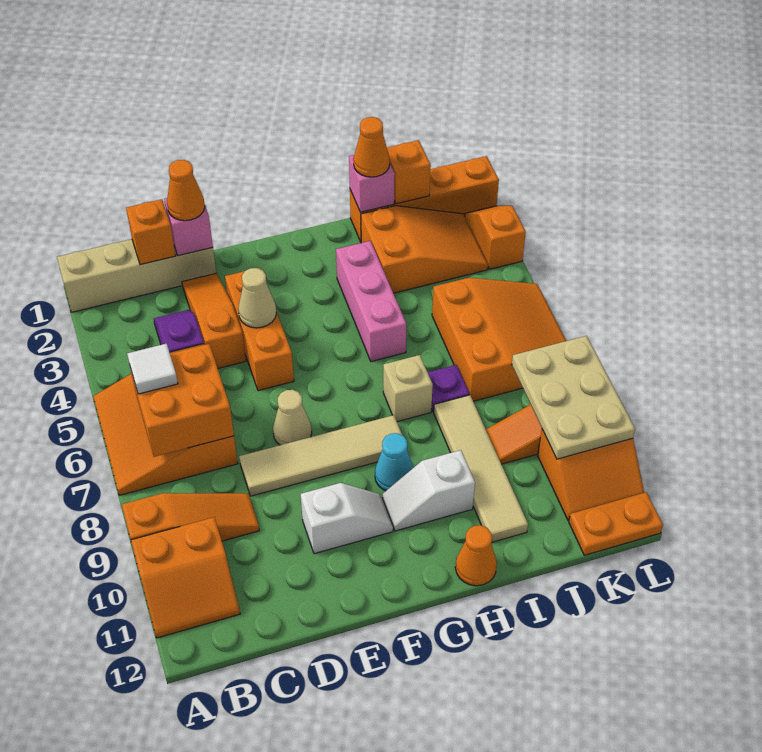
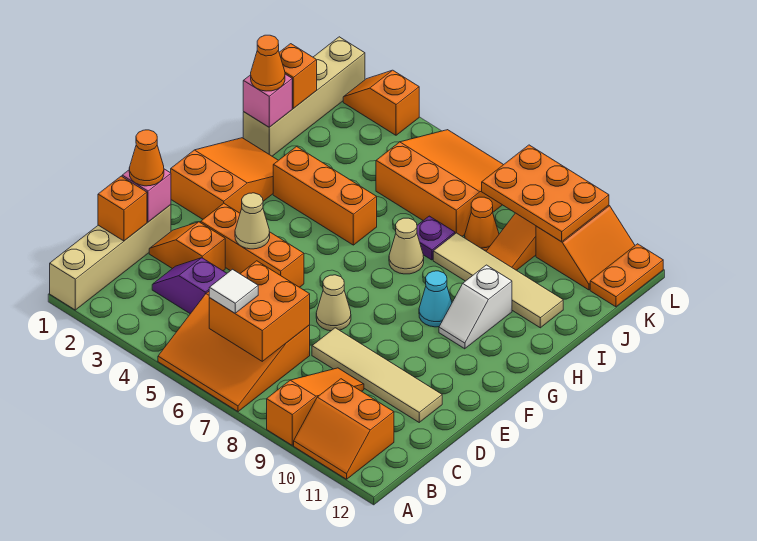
orange 2x2 slope [131,517,240,638] -> orange 2x2 slope turned to [294,379,394,479]
orange 1x3 slope [182,273,246,368] -> orange 1x2 slope [149,222,225,271]
tan 1x4 tile [239,415,402,496] -> tan 1x4 tile turned to [312,328,442,422]
white 1x2 slope [301,483,393,554] -> none
pink 1x3 brick [336,241,406,362] -> orange 1x3 brick [273,147,377,245]
tan 1x1 brick [383,355,433,422] -> tan 1x1 cone [389,218,424,274]
orange 1x1 cone [455,525,497,586] -> orange 1x1 cone moved to [465,197,499,251]
orange 1x4 brick [350,156,499,242] -> tan 1x4 brick [243,37,365,156]
orange 2x3 slope [361,206,488,293] -> orange 2x3 slope moved to [171,138,278,219]
tan 2x3 plate [512,336,635,459] -> orange 2x3 plate [482,145,609,242]

